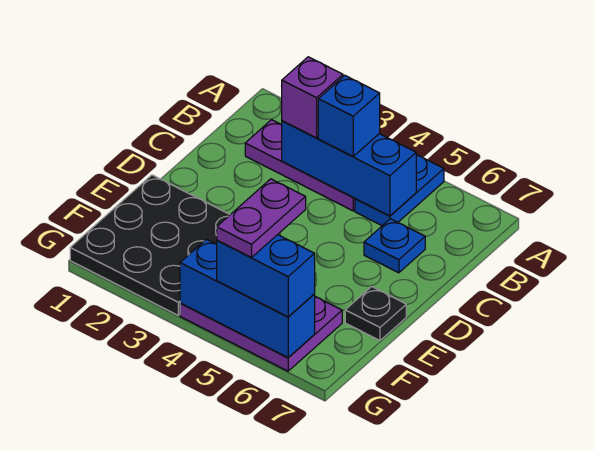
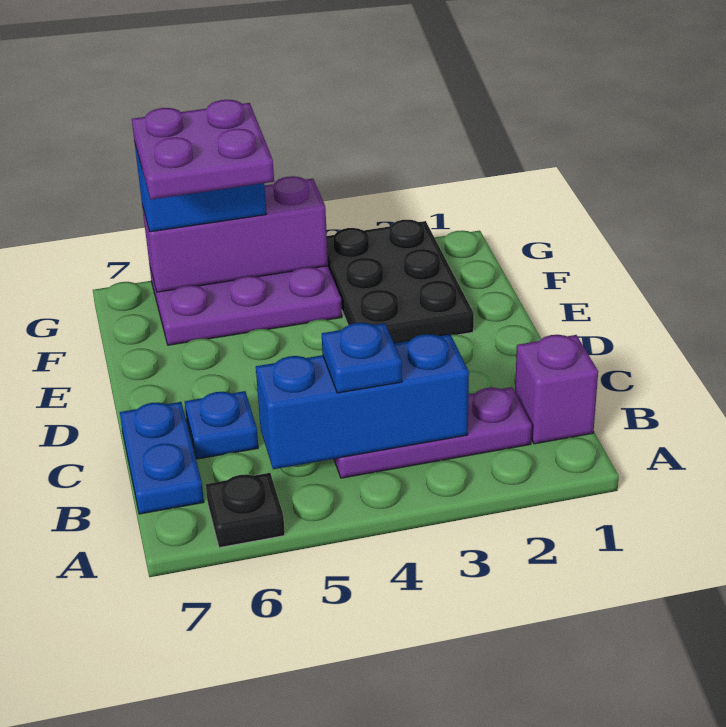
blue 1x2 plate [355,155,444,226] -> blue 1x2 plate moved to [120,402,204,514]
purple 1x1 brick [282,57,343,138] -> purple 1x1 brick moved to [515,335,598,444]
blue 1x1 brick [318,75,380,157] -> blue 1x1 plate [322,323,402,393]
black 3x3 plate [70,175,230,315] -> black 2x3 plate [327,220,474,343]
black 1x1 plate [345,287,406,340] -> black 1x1 plate moved to [206,473,285,548]
purple 1x2 plate [217,179,306,258] -> purple 2x2 plate [132,100,274,199]
blue 1x3 brick [180,239,315,358] -> purple 1x3 brick [142,176,328,292]

